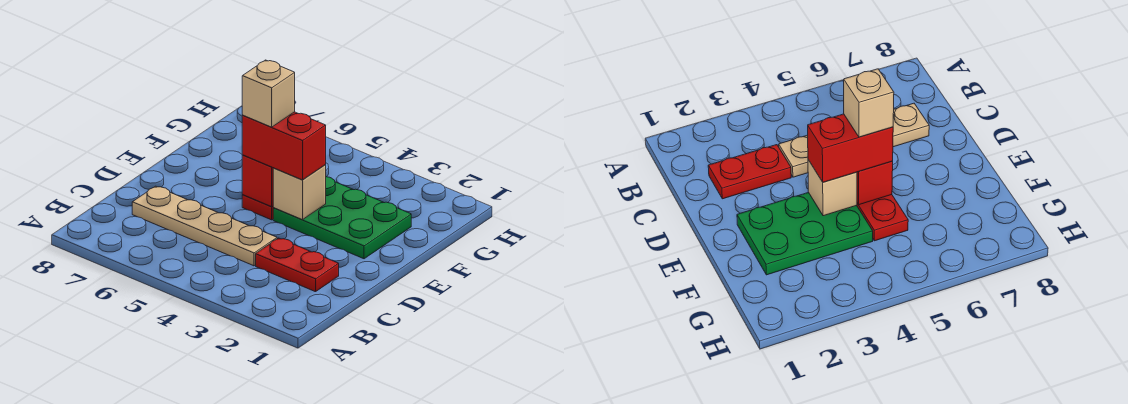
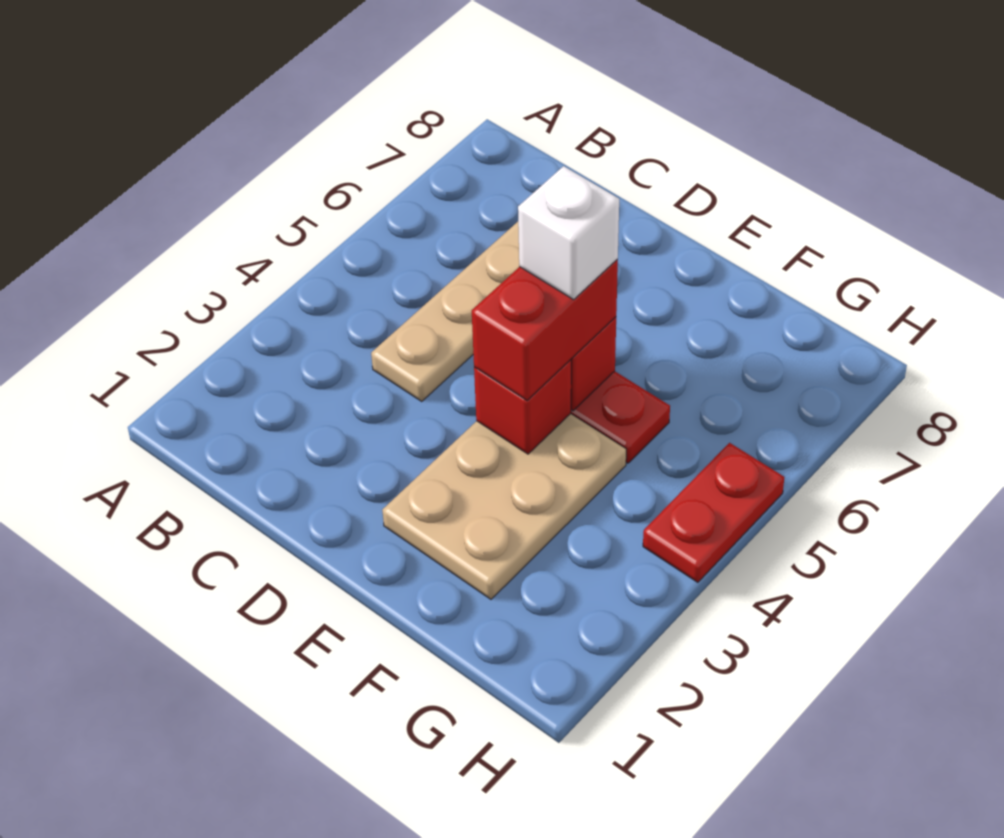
red 1x2 plate [256,238,339,292] -> red 1x2 plate moved to [643,443,784,582]
green 2x3 plate [273,177,411,259] -> tan 2x3 plate [382,414,626,599]
tan 1x1 brick [273,165,326,220] -> red 1x1 brick [474,360,571,454]
tan 1x1 brick [242,60,295,127] -> white 1x1 brick [518,166,619,299]

